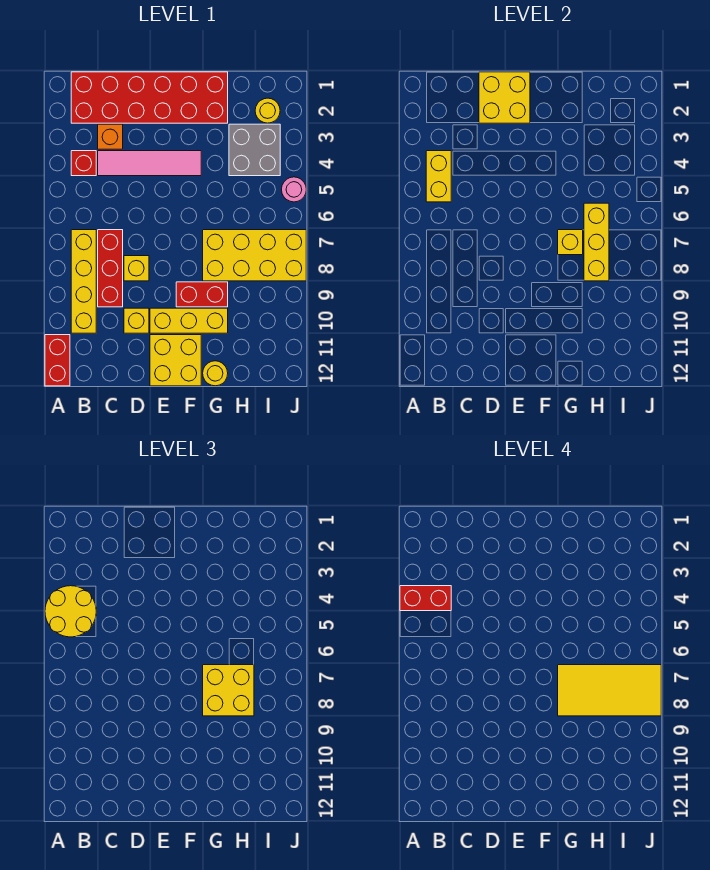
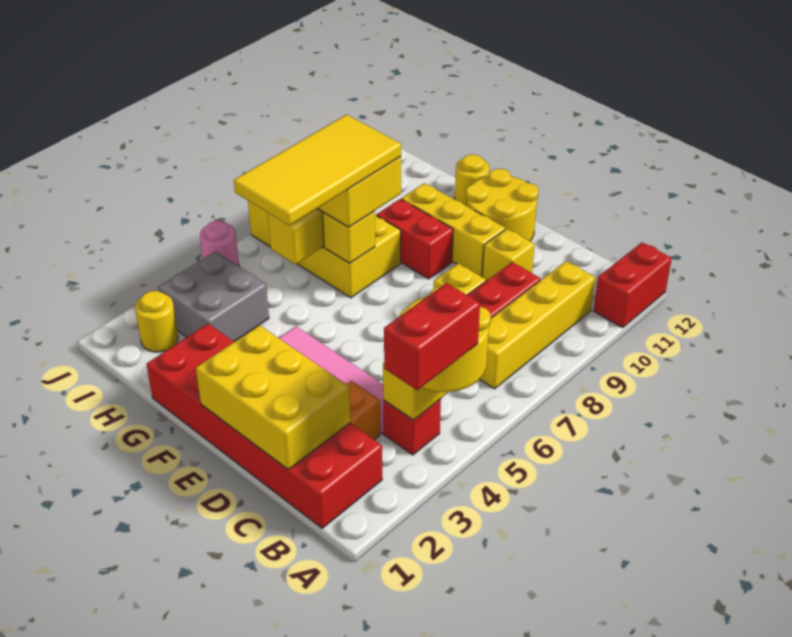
red 1x2 brick [400,586,451,611] -> red 1x2 brick turned to [384,283,480,390]
yellow 2x2 brick [479,72,530,123] -> yellow 2x3 brick [196,325,350,470]
yellow 2x2 brick [150,335,201,386] -> yellow 2x2 round brick [466,169,539,241]
yellow 2x4 tile [558,665,661,716] -> yellow 2x4 tile turned to [234,115,401,226]

